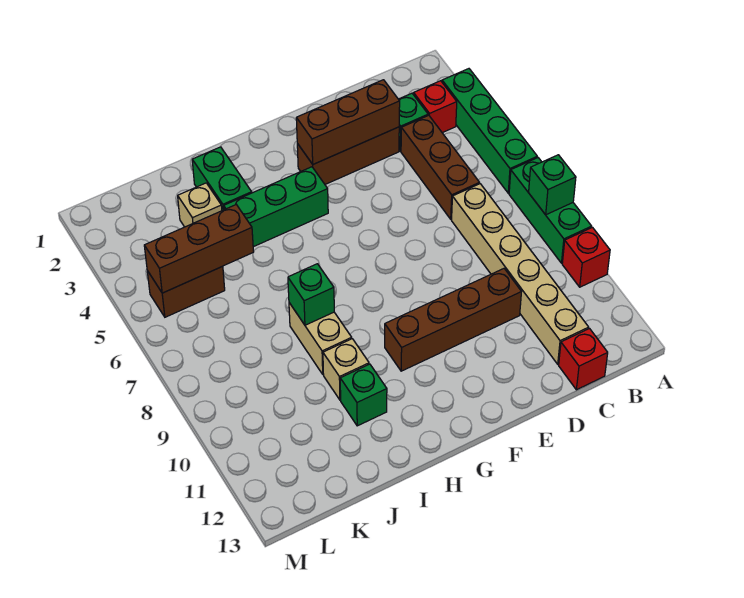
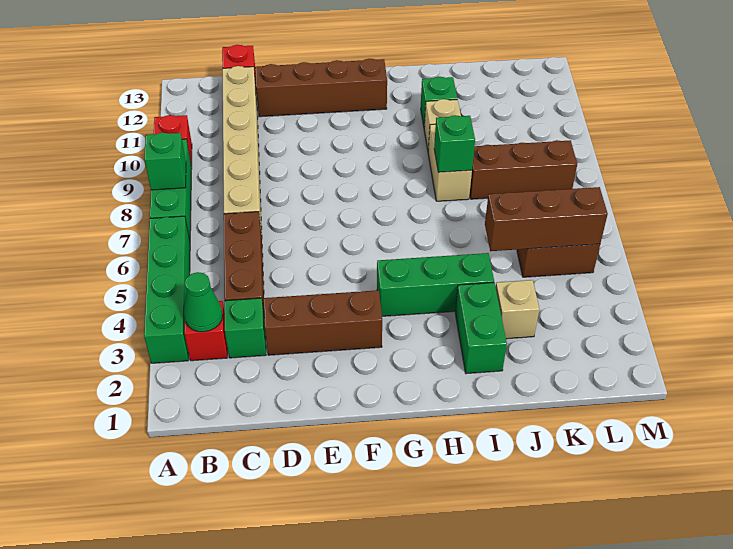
none -> green 1x1 cone [184,272,223,332]
brown 1x3 brick [296,80,400,164] -> brown 1x3 brick moved to [470,140,577,199]
brown 1x4 brick [385,269,521,371] -> brown 1x4 brick moved to [255,59,387,117]

